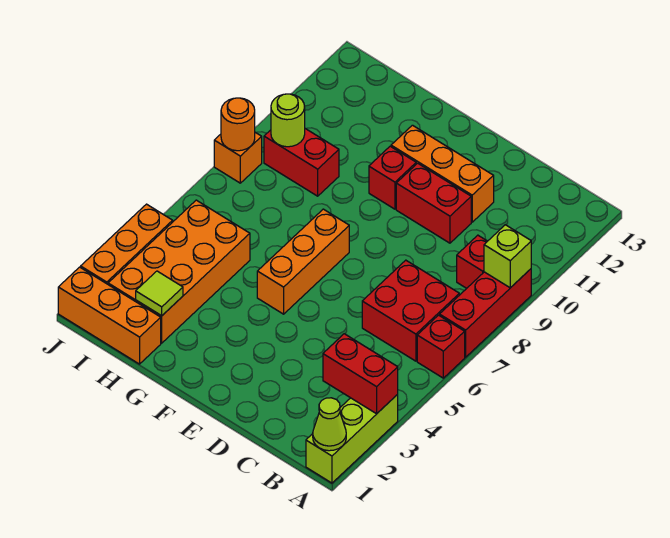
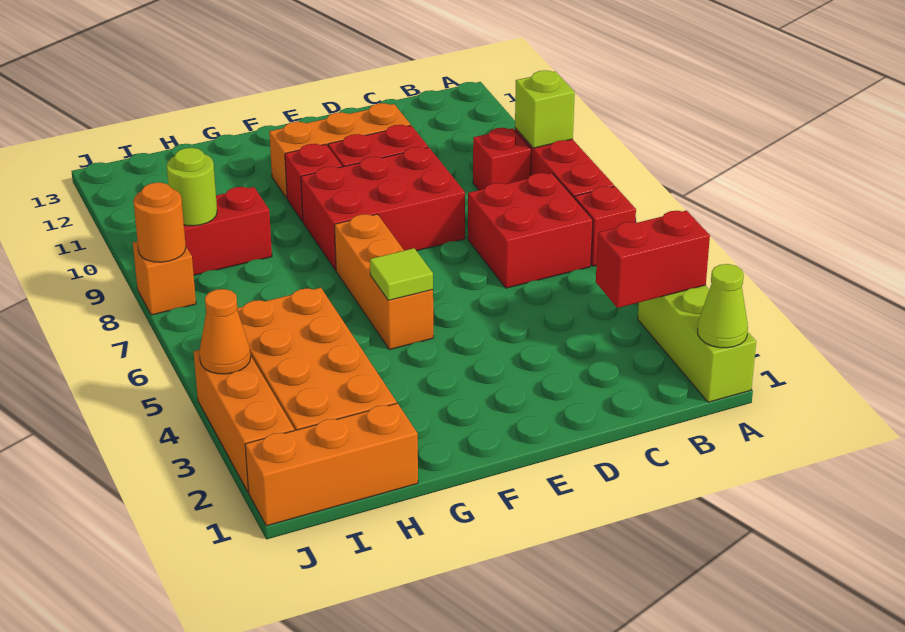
none -> red 2x3 brick [301,147,465,270]
lime 1x1 tile [136,271,183,316] -> lime 1x1 tile moved to [370,248,433,300]
none -> orange 1x1 cone [199,289,251,374]

